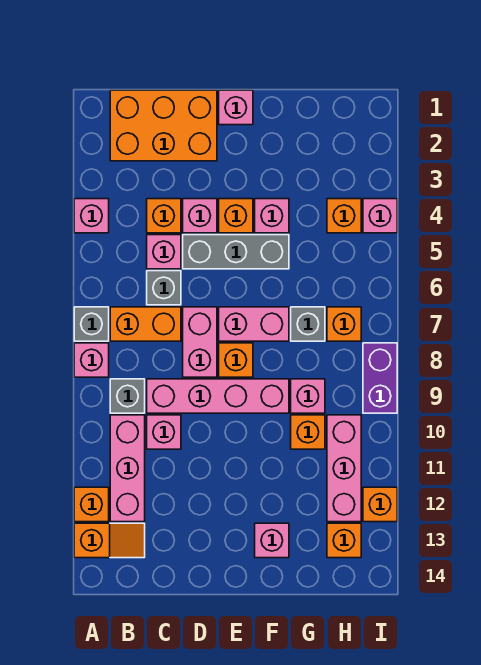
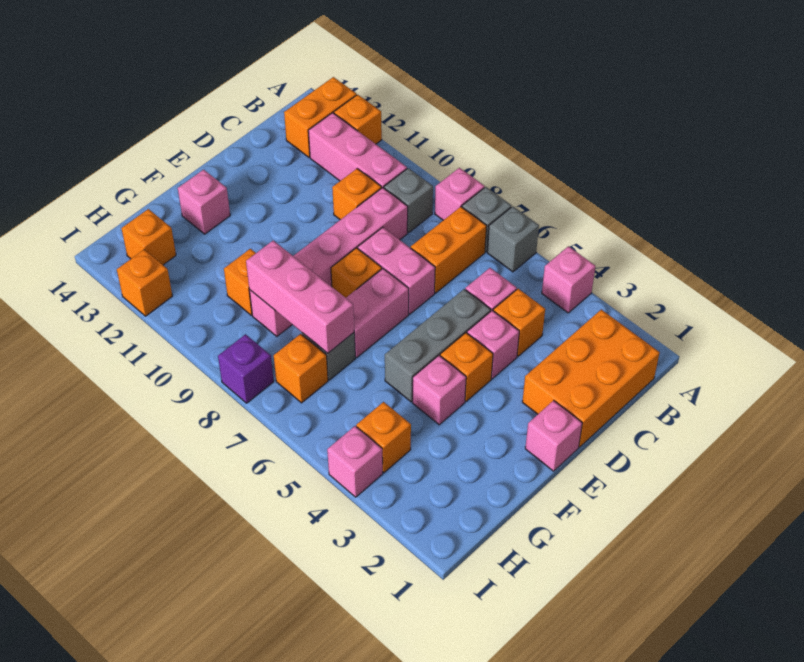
orange 1x2 slope [74,523,145,558] -> orange 1x2 brick [284,77,357,157]
grey 1x1 brick [147,271,181,305] -> grey 1x1 brick moved to [487,206,539,272]
pink 1x1 brick [147,415,181,449] -> orange 1x1 brick [332,169,381,220]
pink 1x3 brick [327,415,361,522] -> pink 1x3 brick moved to [246,241,354,353]
purple 1x2 brick [363,343,397,413] -> purple 1x1 brick [218,334,274,403]

